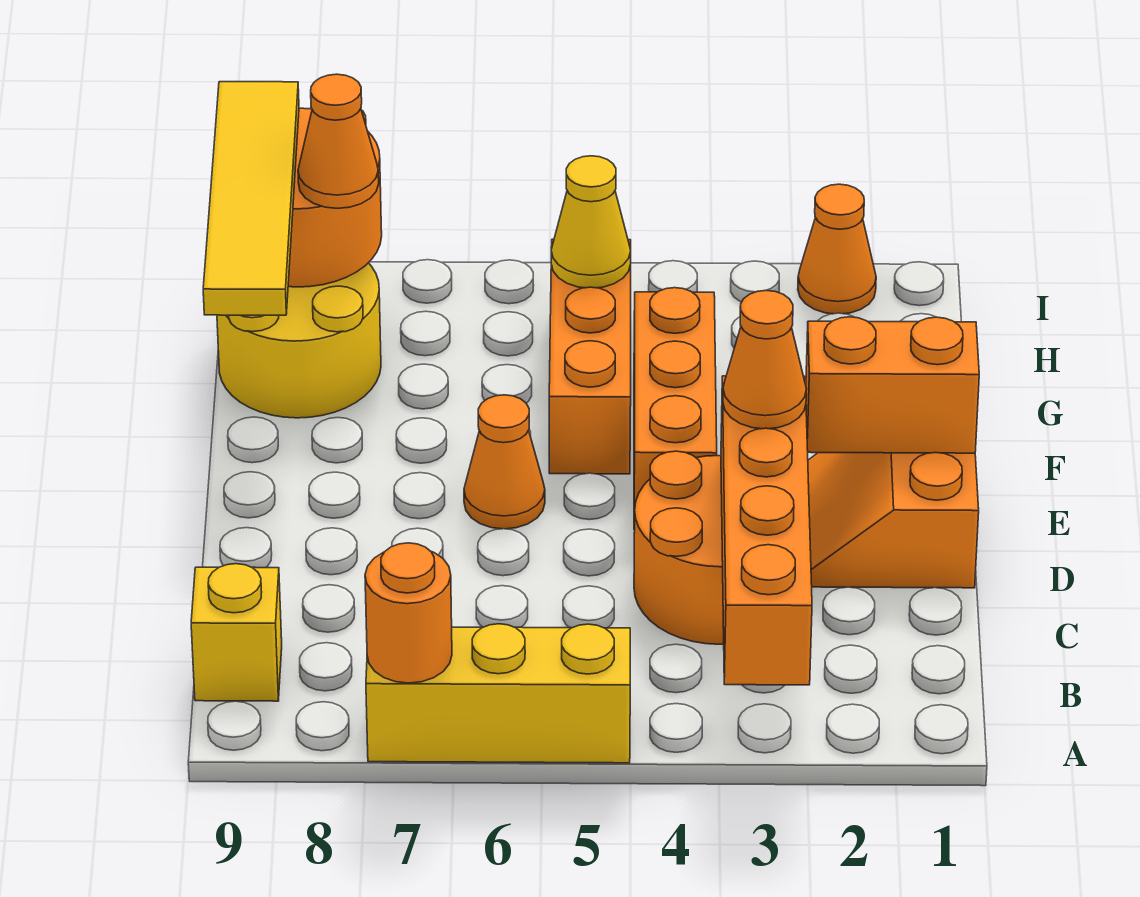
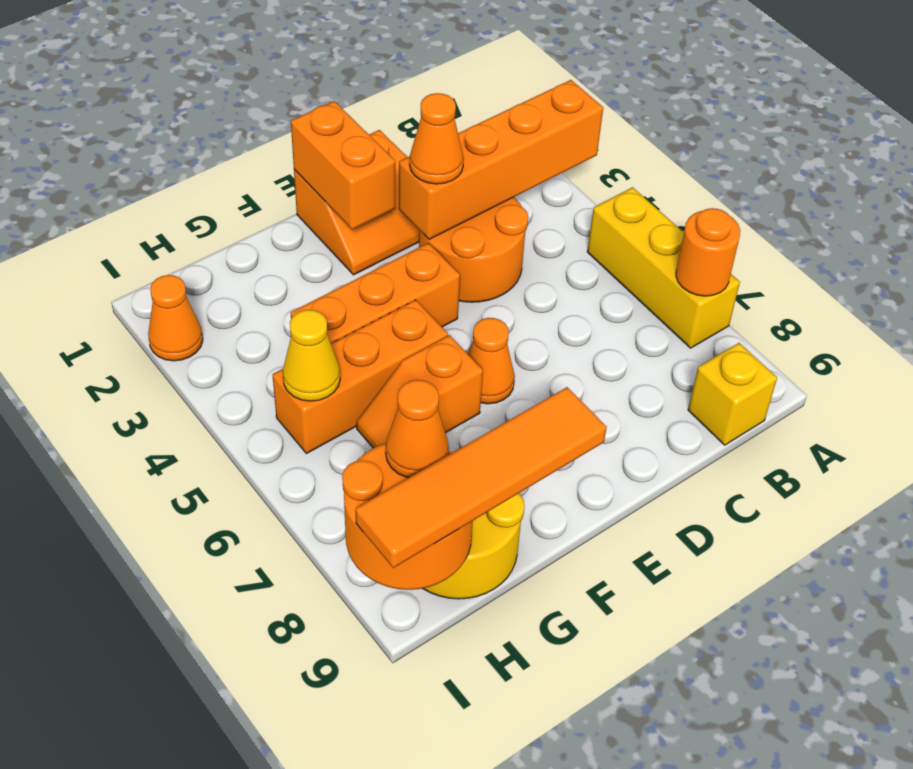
none -> orange 1x2 slope [356,335,483,448]
yellow 1x4 tile [203,82,299,315] -> orange 1x4 tile [356,387,607,568]

